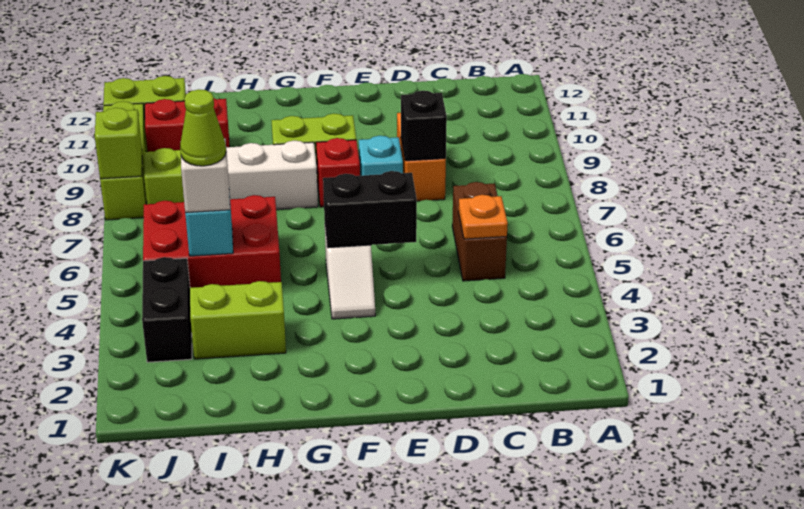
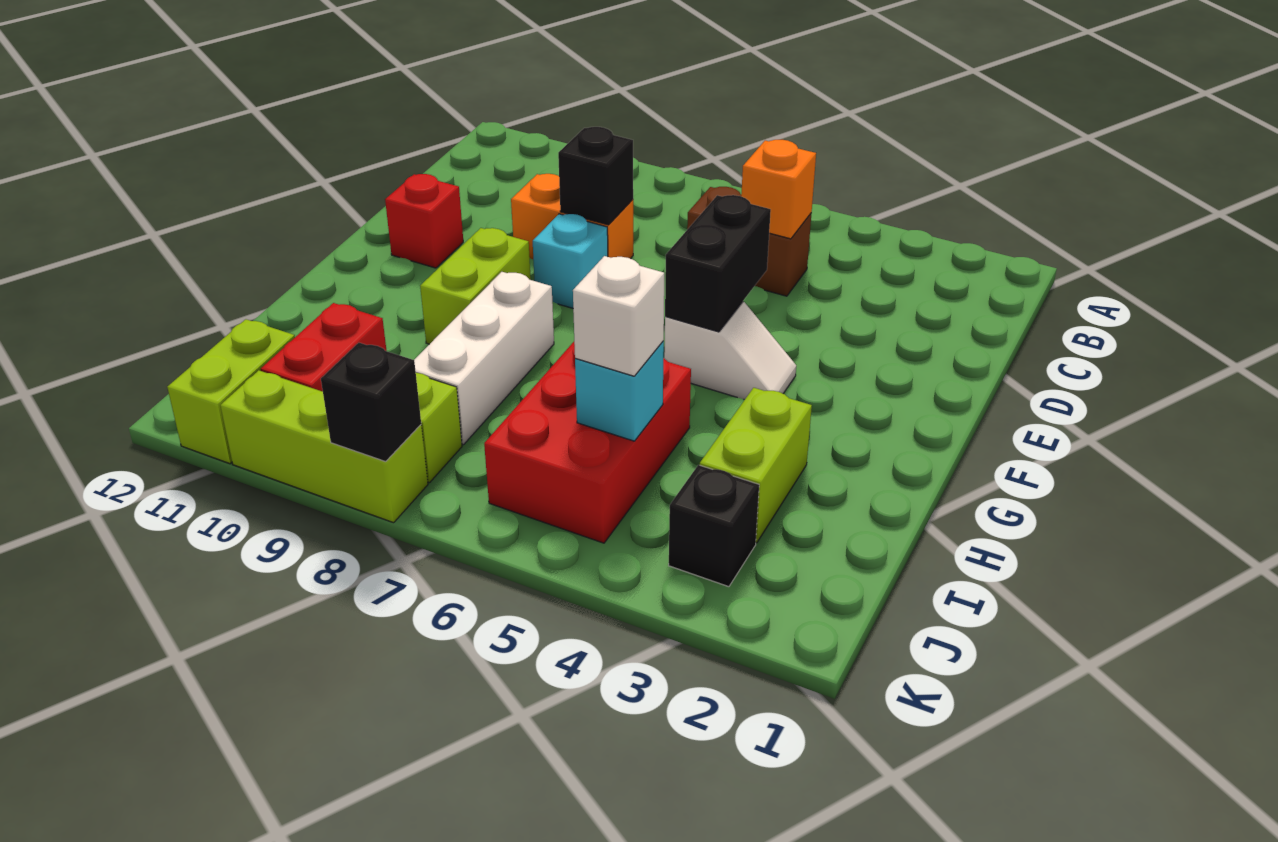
orange 1x1 plate [459,195,508,239] -> orange 1x1 brick [741,140,816,239]
red 1x1 brick [316,138,360,207] -> red 1x1 brick moved to [385,174,463,268]
lime 1x1 cone [180,89,226,166] -> none
black 1x2 brick [142,257,192,362] -> black 1x1 brick [669,465,759,587]
lime 1x1 brick [95,108,142,179] -> black 1x1 brick [321,343,421,462]

